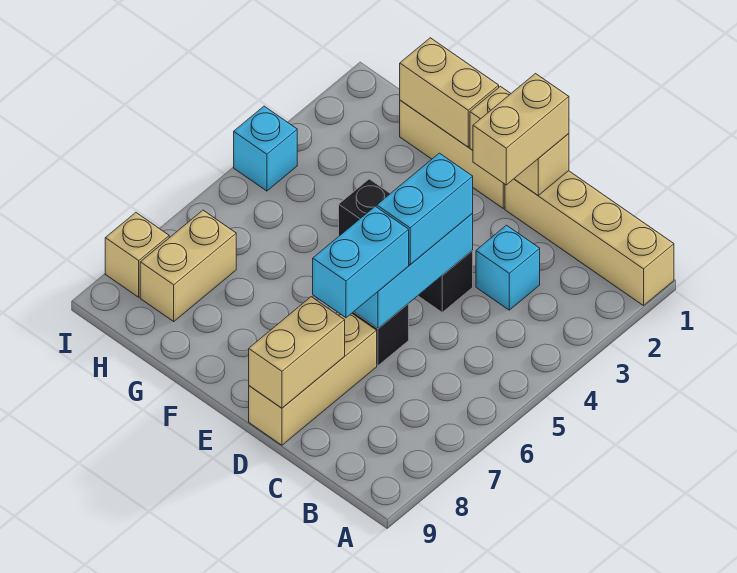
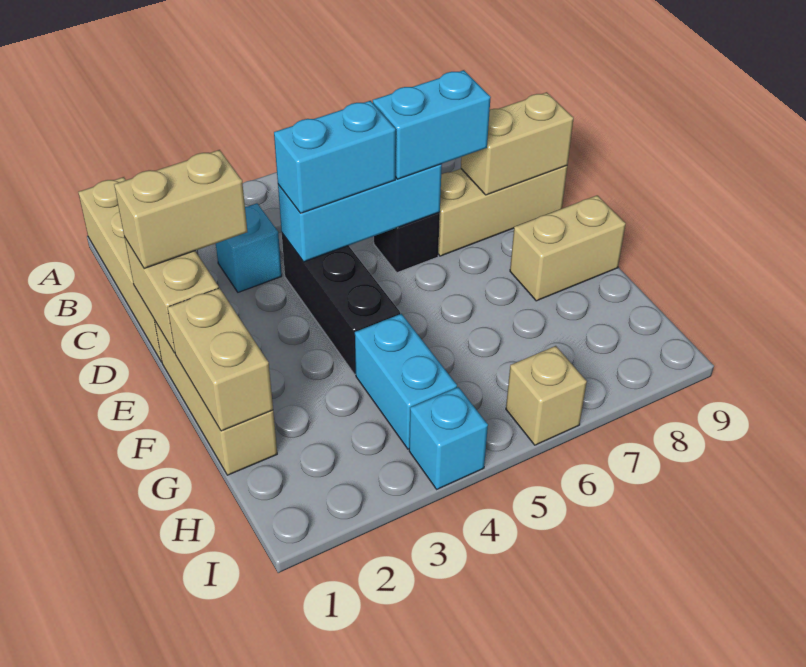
none -> cyan 1x2 brick [355,314,457,449]
tan 1x2 brick [140,210,236,321] -> tan 1x2 brick moved to [510,195,626,301]
tan 1x1 brick [105,213,169,297] -> tan 1x1 brick moved to [506,346,587,445]

